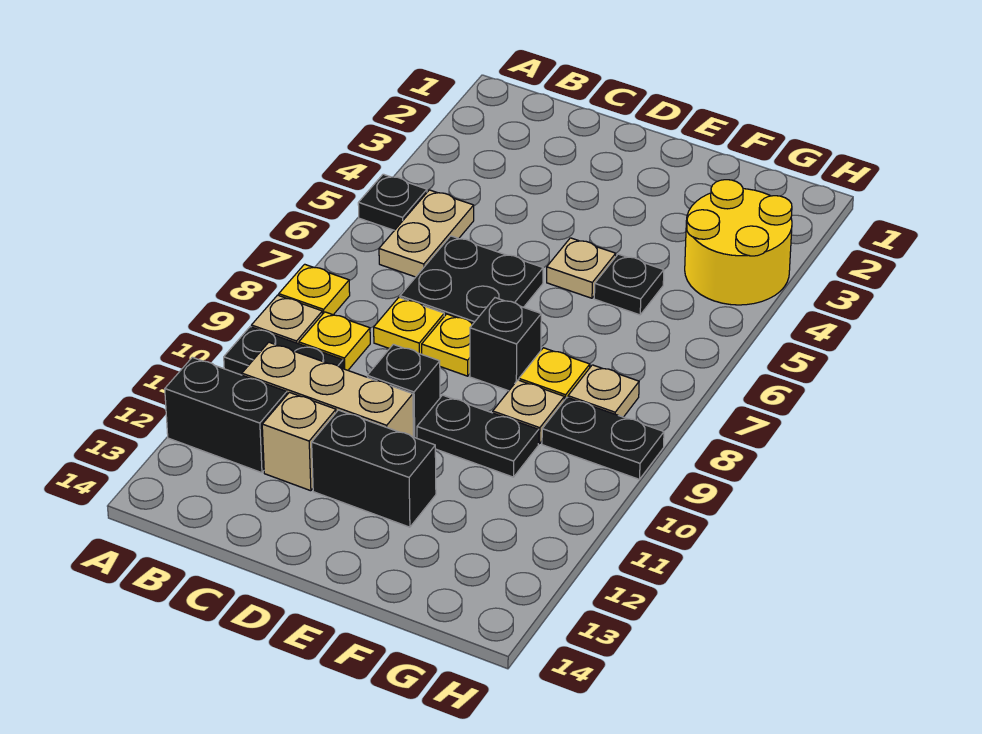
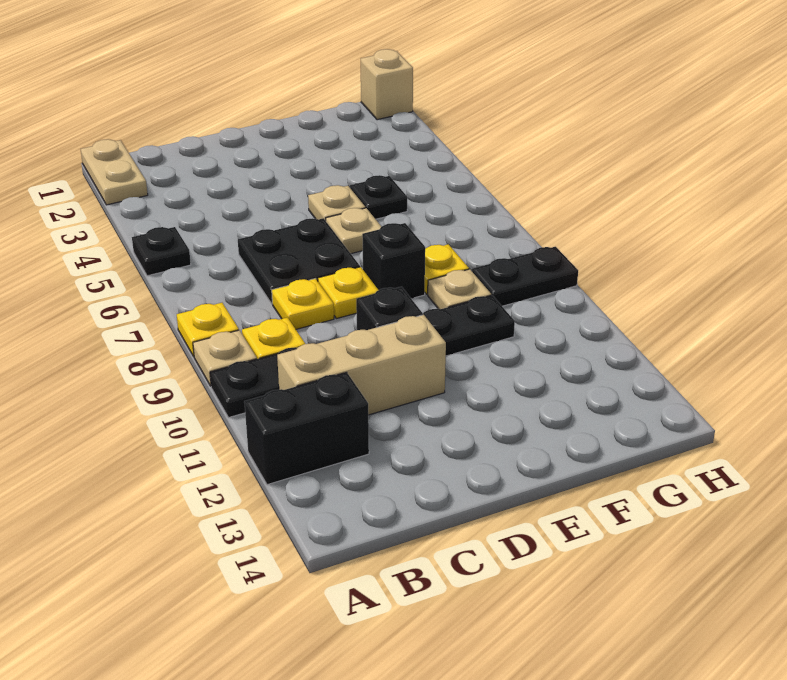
tan 1x2 plate [379,190,474,277] -> tan 1x2 plate moved to [81,139,148,205]
tan 1x1 brick [262,392,336,491] -> tan 1x1 brick moved to [361,49,413,120]
black 1x2 brick [312,410,436,527] -> none
yellow 2x2 round brick [685,180,792,305] -> none
tan 1x1 plate [568,365,639,417] -> tan 1x1 plate moved to [326,208,381,254]

